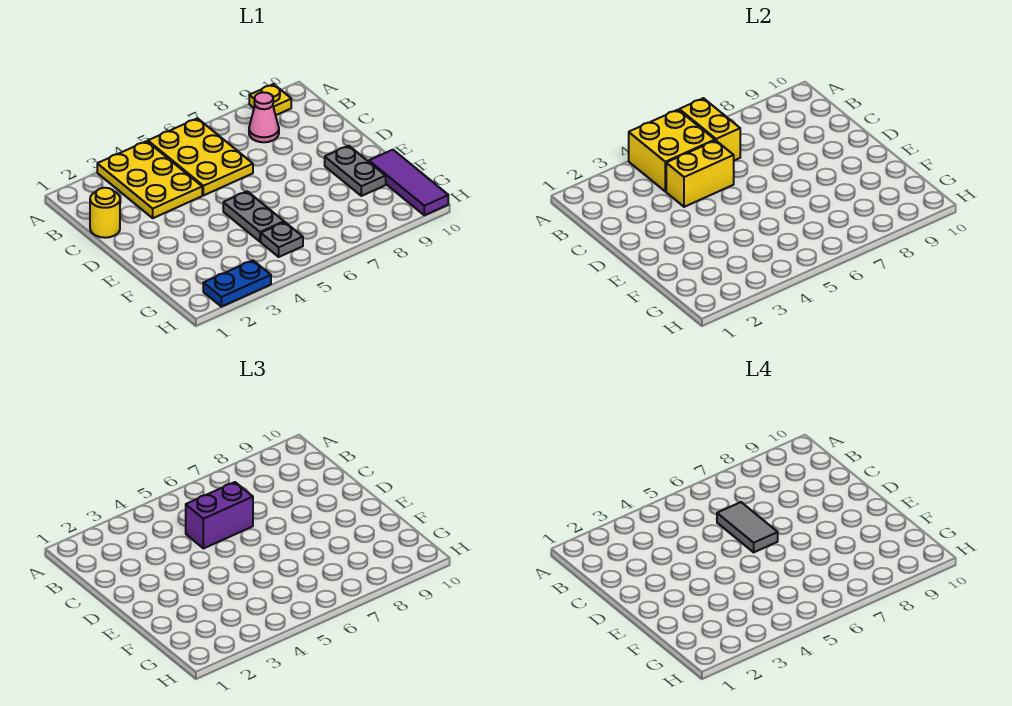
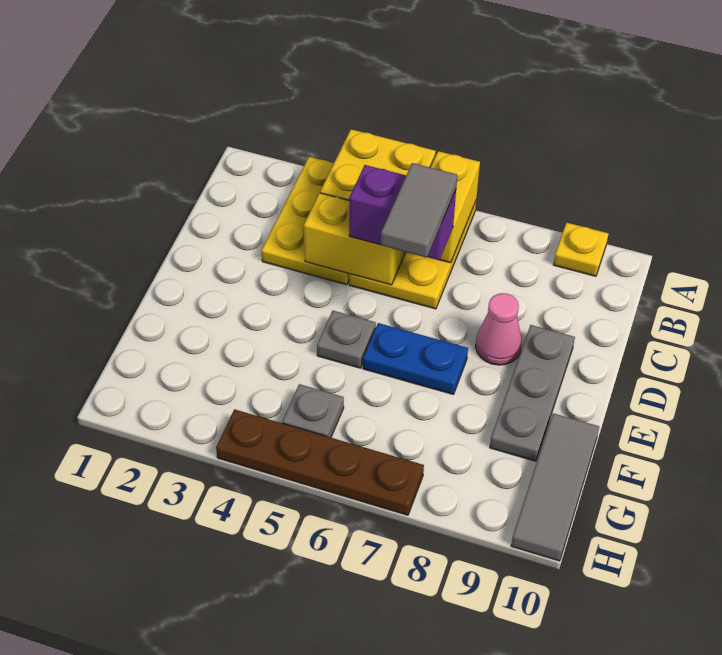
pink 1x1 cone [249,92,279,142] -> pink 1x1 cone moved to [476,293,522,365]
yellow 1x1 round brick [90,188,120,238] -> none
grey 1x2 plate [223,191,284,242] -> grey 1x1 plate [317,311,376,368]
grey 1x2 plate [325,146,386,196] -> grey 1x3 plate [490,325,575,461]
purple 1x3 tile [369,150,448,215] -> grey 1x3 tile [511,413,599,561]
blue 1x2 plate [203,260,271,307] -> blue 1x2 plate moved to [363,323,468,394]
none -> brown 1x4 plate [216,409,424,515]

